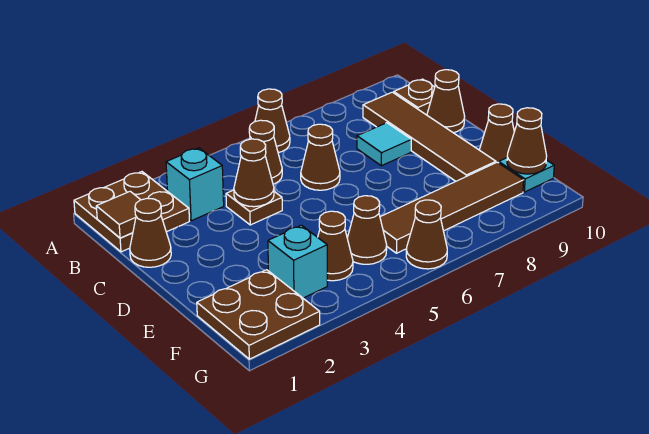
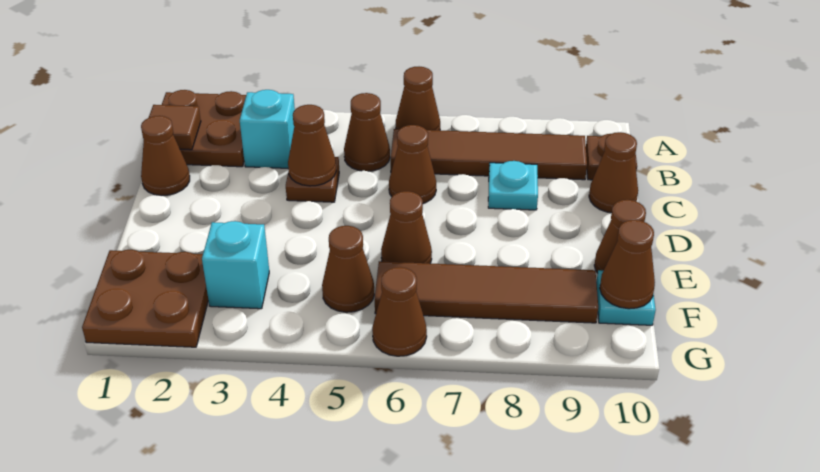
brown 1x4 tile [363,92,496,181] -> brown 1x4 tile turned to [391,129,587,180]
cyan 1x1 tile [357,123,411,166] -> cyan 1x1 plate [488,161,538,210]
brown 1x1 cone [318,211,353,281] -> brown 1x1 cone moved to [381,191,432,263]

